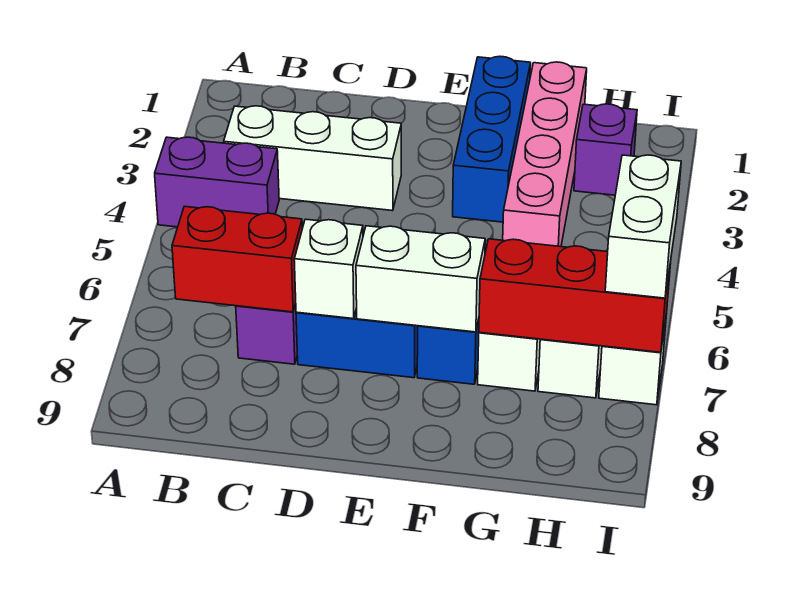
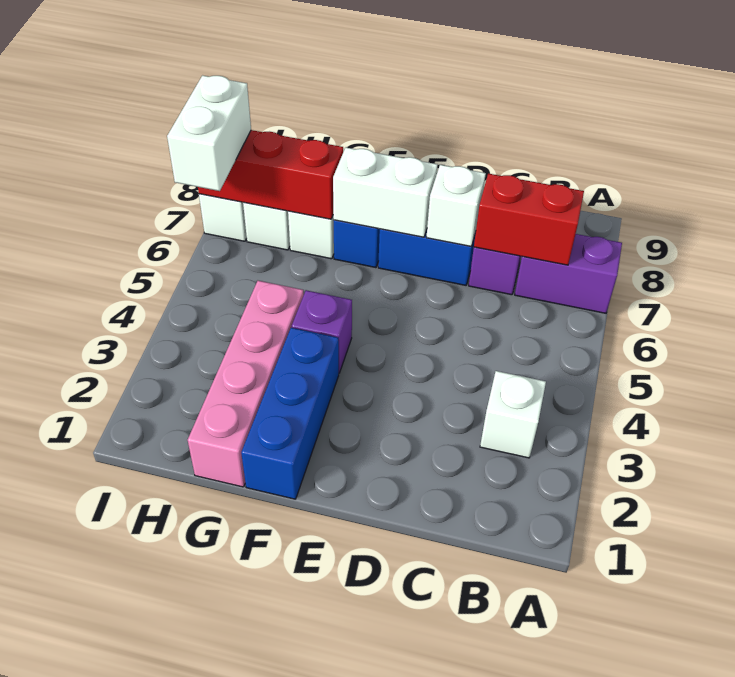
purple 1x2 brick [155,137,279,227] -> purple 1x2 brick moved to [515,234,622,313]
white 1x3 brick [224,106,401,211] -> white 1x1 brick [480,371,546,458]
purple 1x1 brick [574,104,637,195] -> purple 1x1 brick moved to [292,290,352,373]

